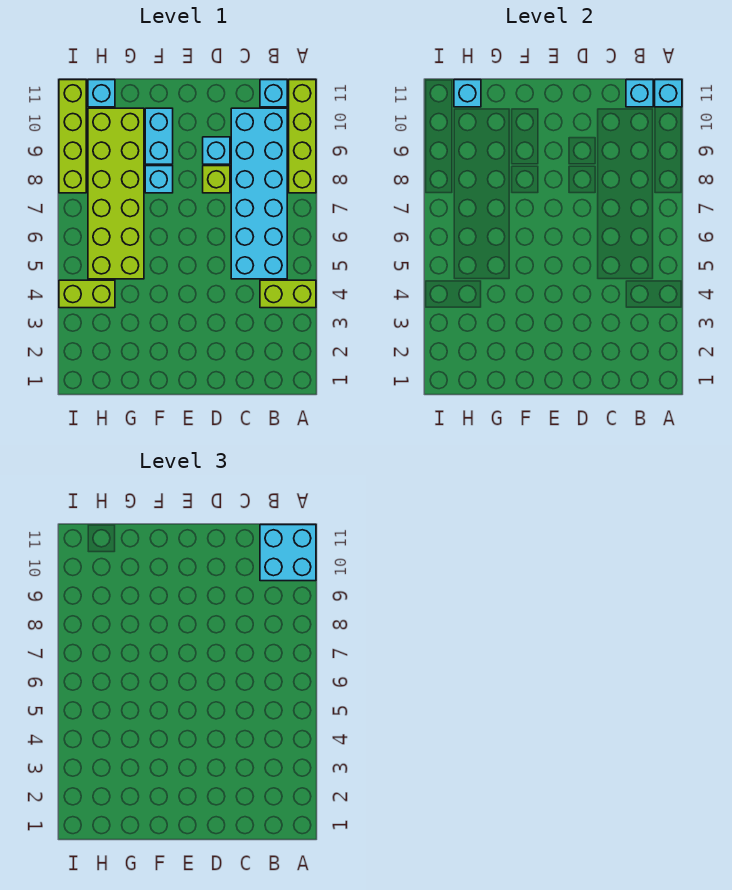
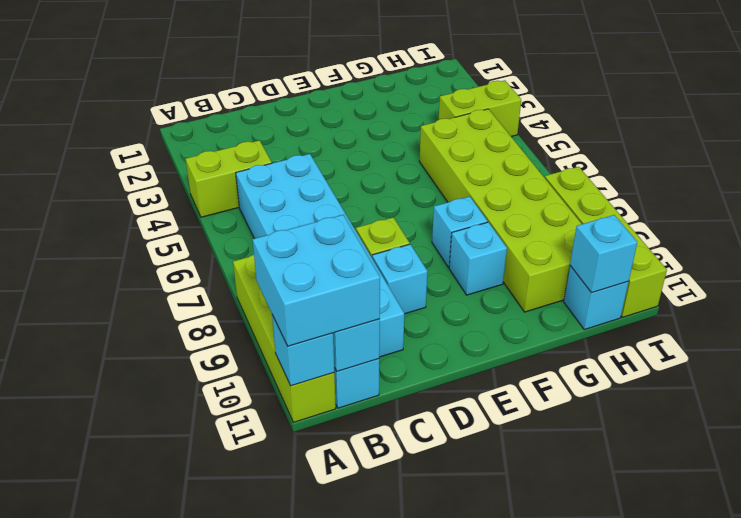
cyan 1x2 brick [145,108,173,164] -> cyan 1x1 brick [449,222,507,295]

